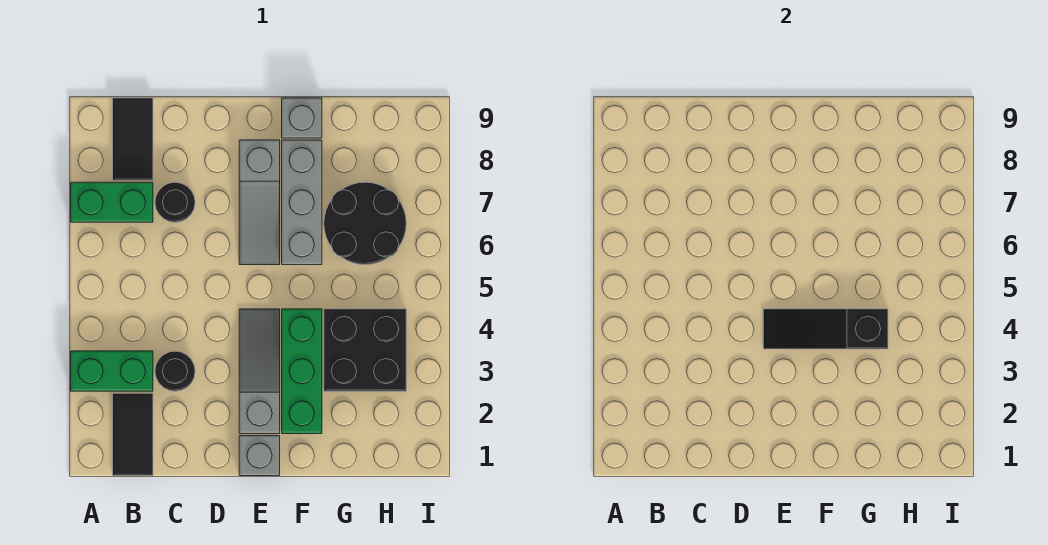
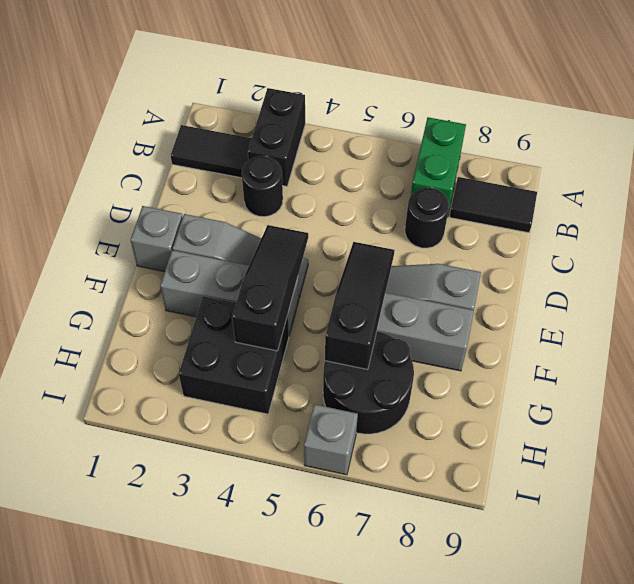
green 1x2 brick [71,351,153,391] -> black 1x2 brick [248,88,305,186]
none -> black 1x3 slope [325,242,395,369]
green 1x3 brick [282,309,322,434] -> grey 1x3 brick [160,250,299,335]
grey 1x1 brick [282,98,322,138] -> grey 1x1 brick moved to [304,404,358,475]

